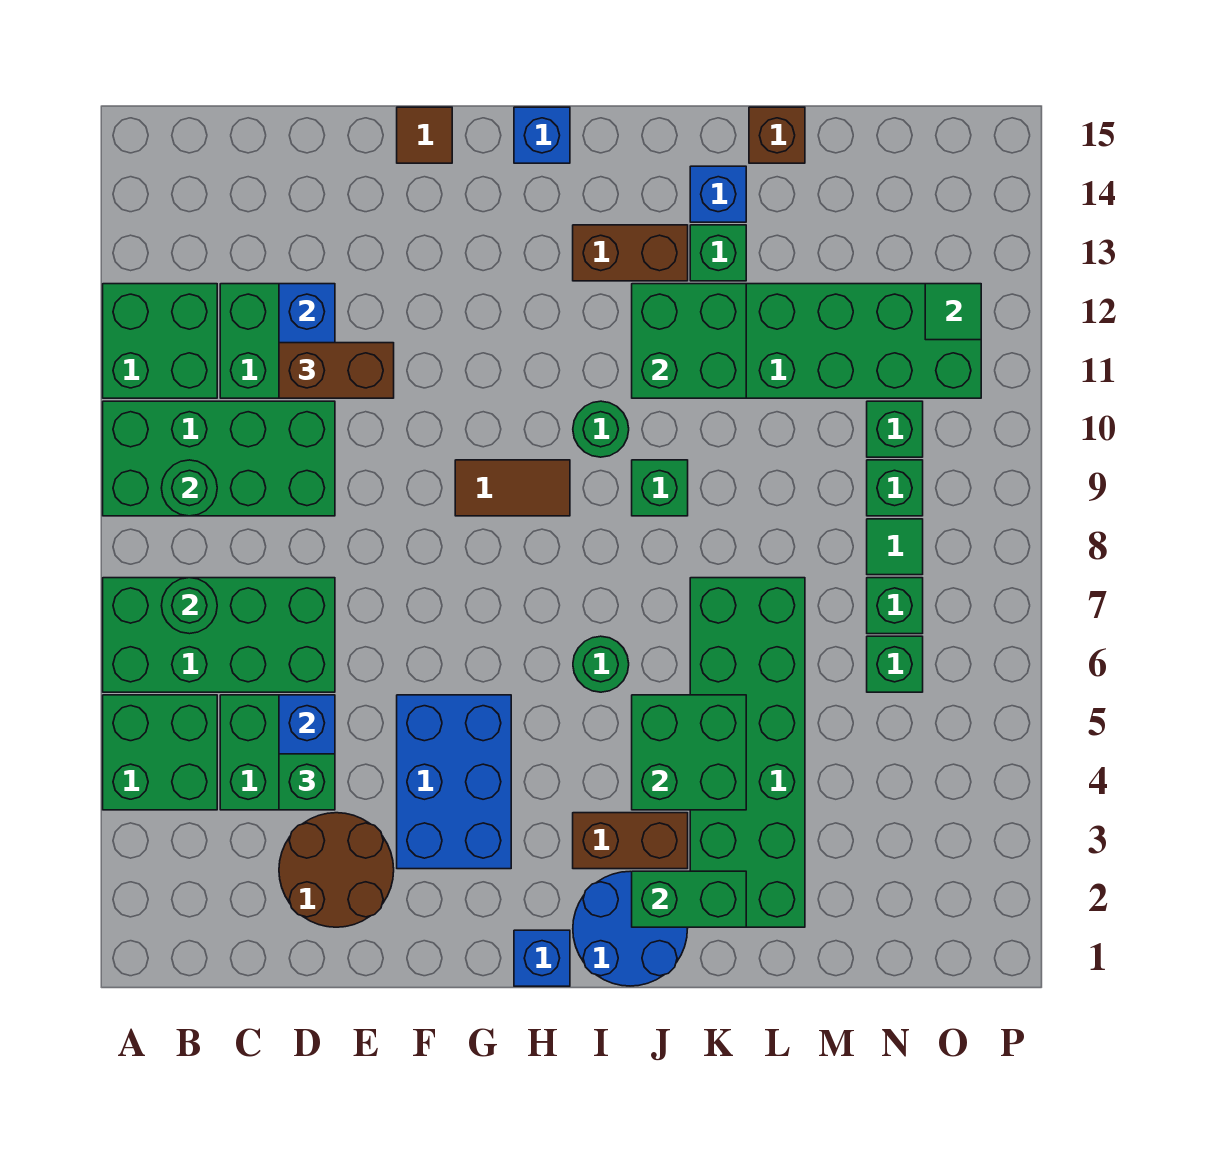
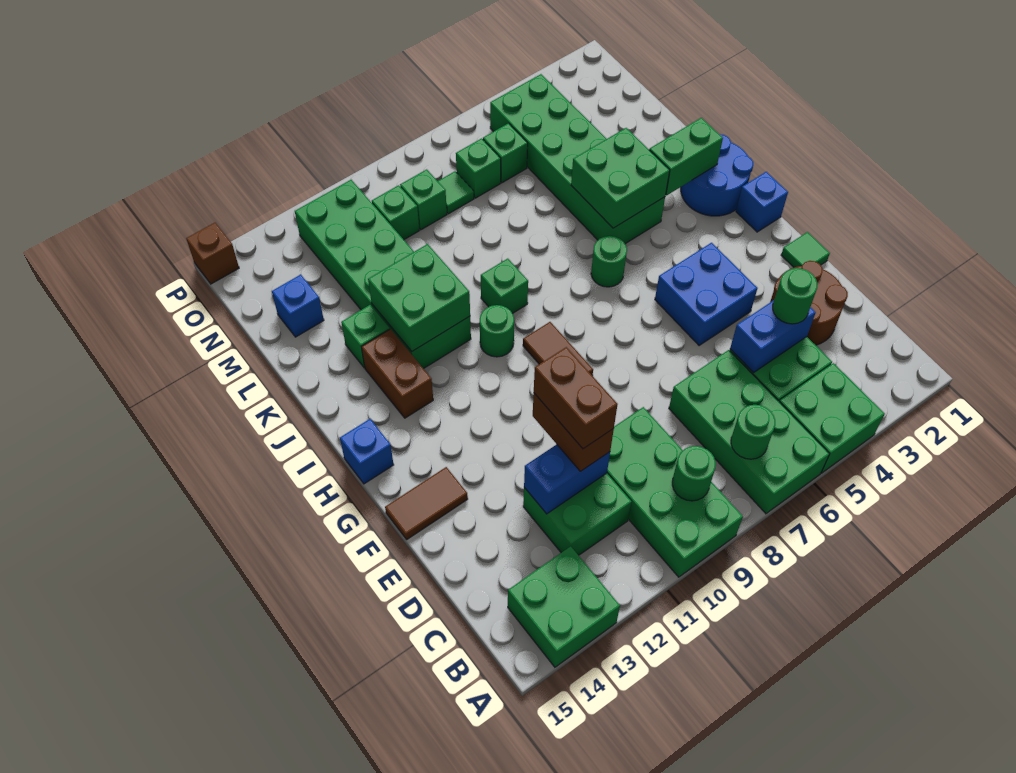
green 2x2 brick [103,284,217,398] -> green 2x2 brick moved to [508,546,620,667]
green 1x1 brick [279,754,335,810] -> green 1x1 round brick [773,268,817,324]
blue 2x3 brick [397,695,511,869] -> blue 2x2 brick [655,243,758,345]
brown 1x1 tile [397,107,452,163] -> brown 1x2 tile [385,467,468,539]
brown 1x2 brick [573,813,688,869] -> brown 1x2 brick moved to [534,347,618,449]
green 1x2 brick [632,871,746,927] -> green 1x2 brick turned to [649,118,723,195]
green 2x6 brick [690,578,805,927] -> green 2x6 brick turned to [490,74,665,244]
blue 1x1 brick [690,166,746,222] -> blue 1x1 brick moved to [272,275,324,337]
brown 1x1 brick [749,107,805,163] -> brown 1x1 brick moved to [186,223,239,284]
green 1x1 tile [925,284,981,340] -> green 1x1 tile moved to [781,232,830,267]

